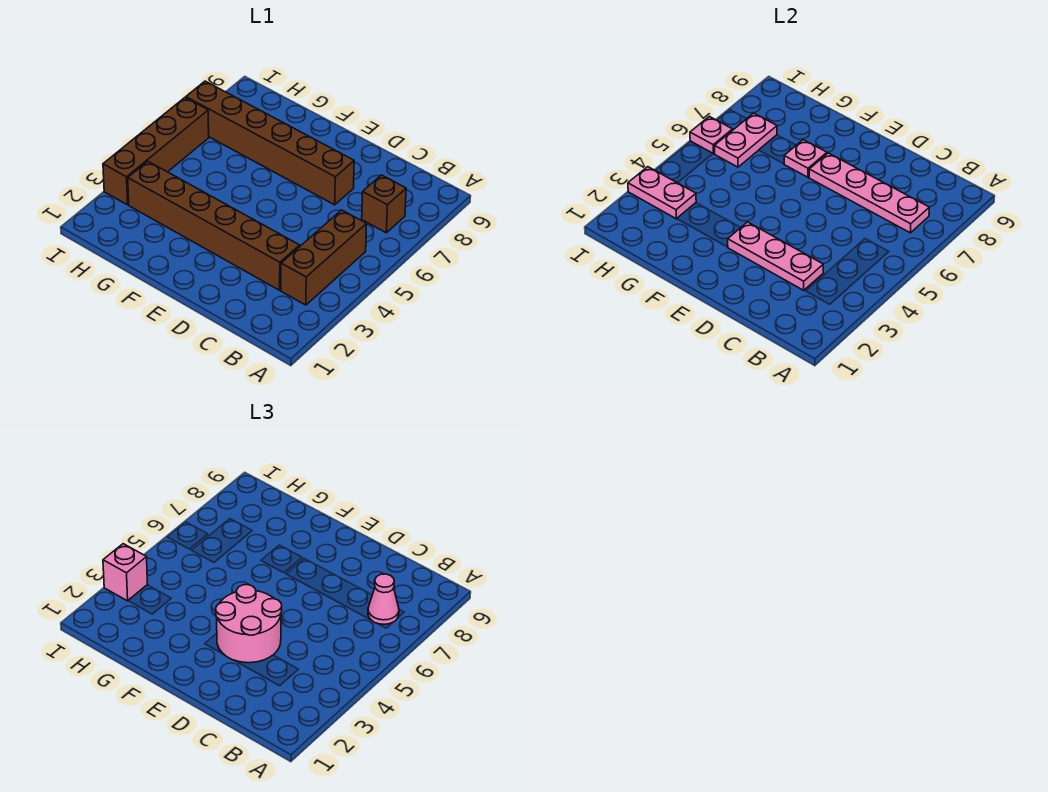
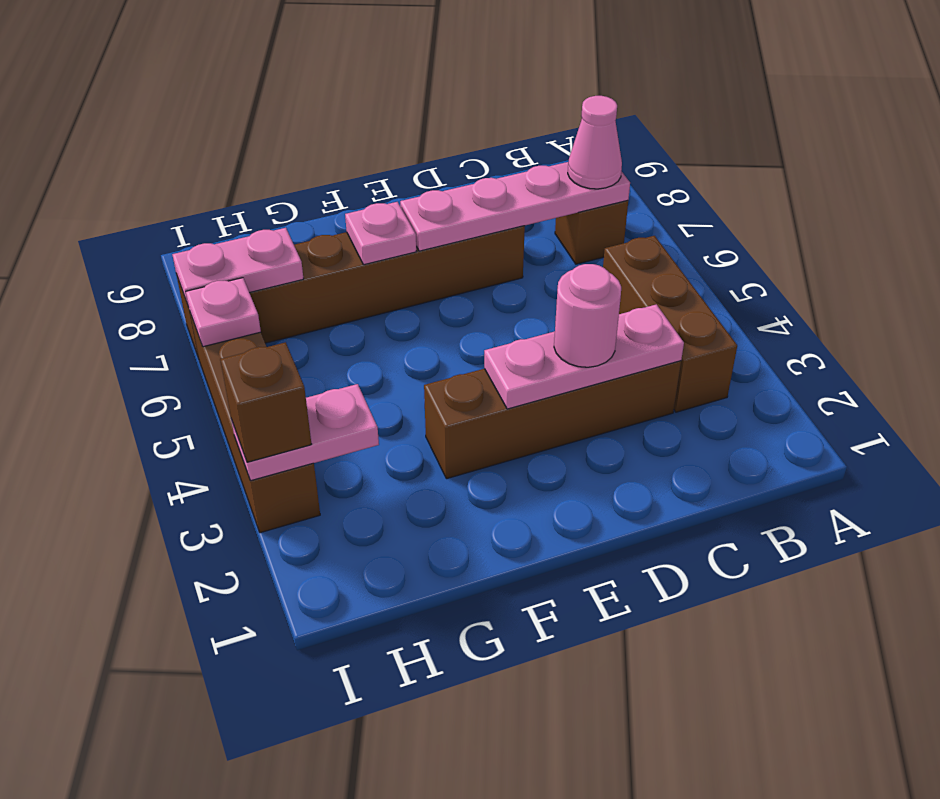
brown 1x6 brick [128,161,300,290] -> brown 1x4 brick [424,361,681,479]
pink 2x2 round brick [216,585,282,663] -> pink 1x1 round brick [554,264,621,367]
pink 1x2 plate [715,113,777,167] -> pink 1x2 plate turned to [172,228,304,307]
pink 1x1 brick [103,544,147,601] -> brown 1x1 brick [220,342,311,462]

